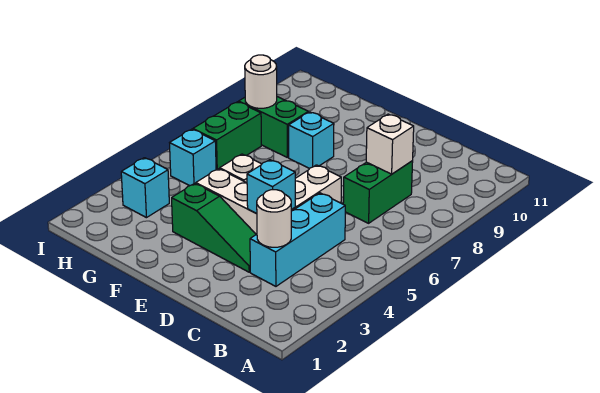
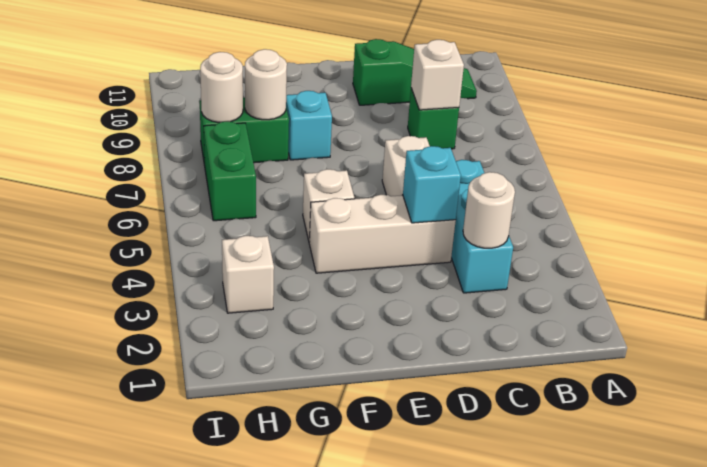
green 1x2 brick [343,161,413,223] -> green 1x1 brick [408,88,459,149]
green 1x3 slope [172,183,256,272] -> green 1x3 slope moved to [353,39,477,105]
none -> white 1x1 round brick [245,49,287,120]
cyan 1x1 brick [121,158,169,218] -> white 1x1 brick [222,236,274,313]
cyan 1x1 brick [170,129,216,186] -> none

